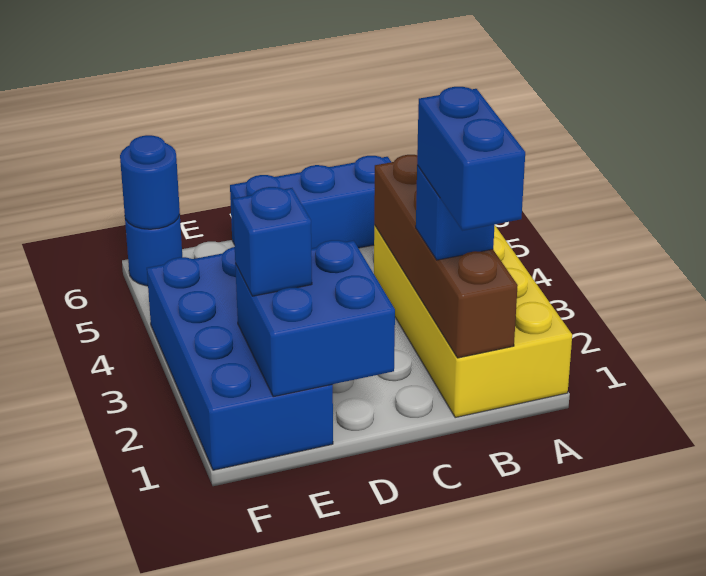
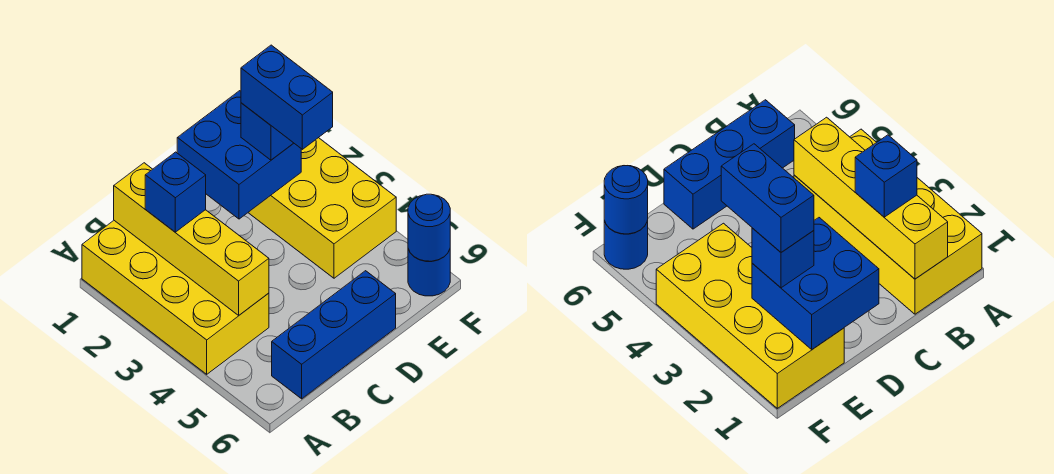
brown 1x4 brick [374,155,518,358] -> yellow 1x4 brick [114,163,269,315]
blue 1x2 brick [417,87,525,231] -> blue 1x2 brick moved to [241,45,333,149]
blue 2x4 brick [147,247,333,470] -> yellow 2x4 brick [248,138,396,278]

